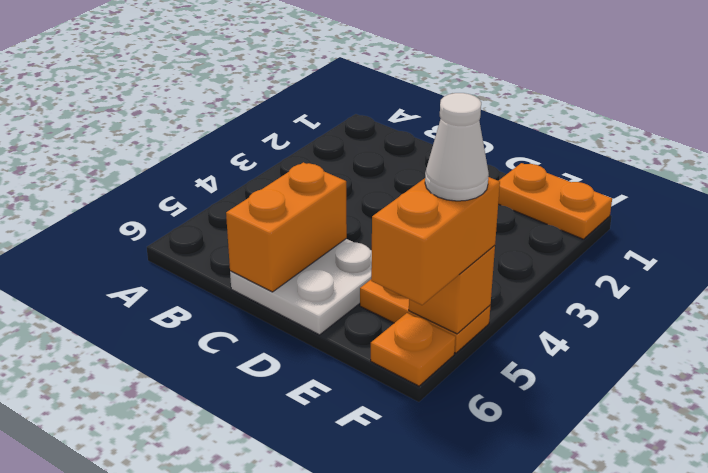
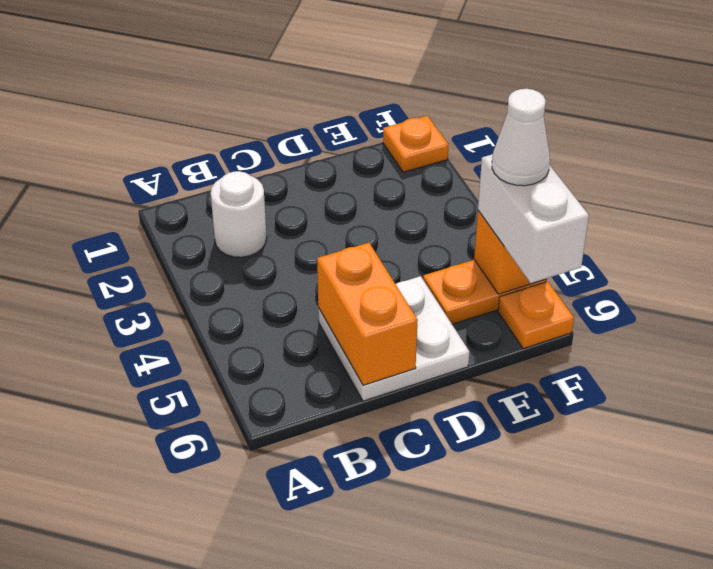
none -> white 1x1 round brick [211,171,267,257]
orange 1x2 plate [498,163,612,239] -> orange 1x1 plate [383,116,448,172]
orange 1x2 brick [371,177,500,305] -> white 1x2 brick [478,154,589,283]

